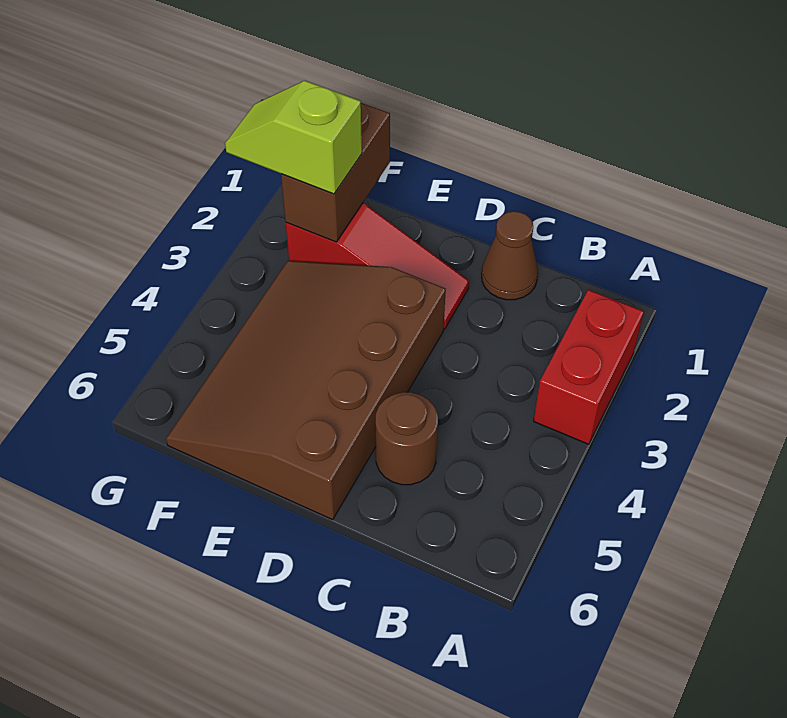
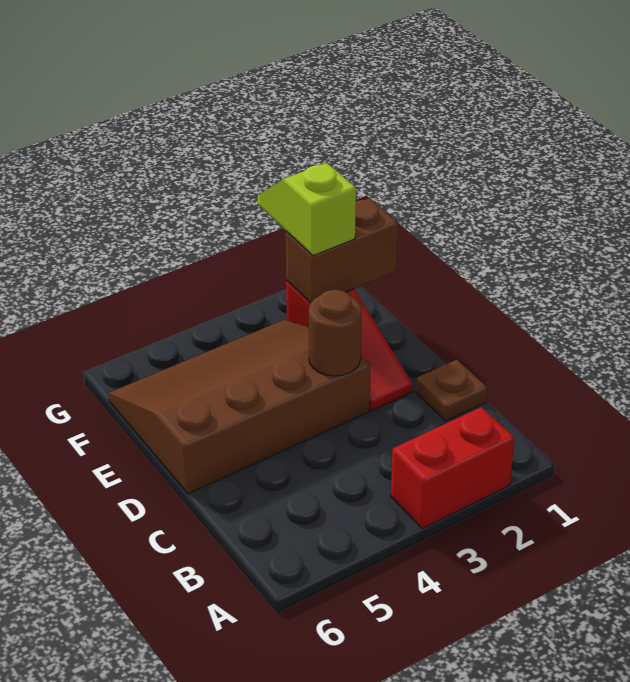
brown 1x1 cone [482,211,538,300] -> brown 1x1 plate [416,360,487,421]
brown 1x1 round brick [376,392,438,485] -> brown 1x1 round brick moved to [309,290,362,376]

